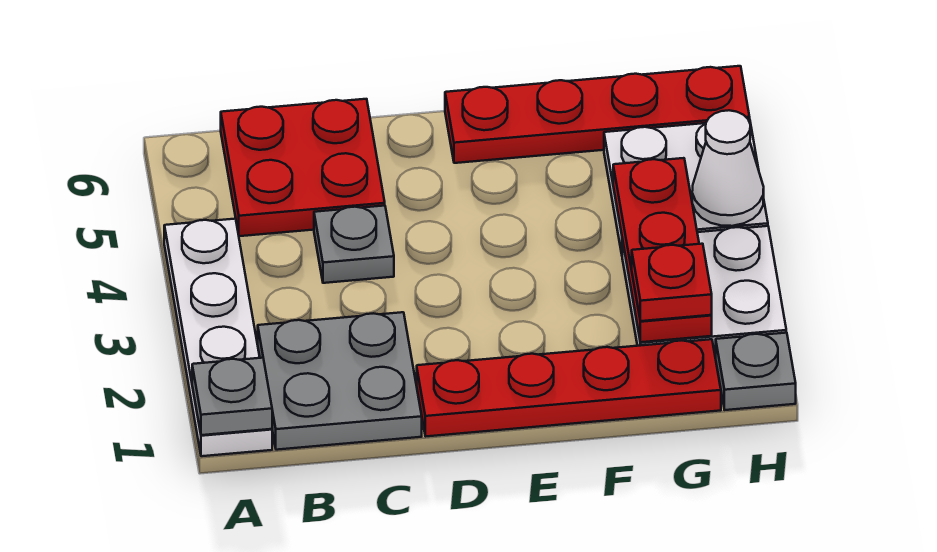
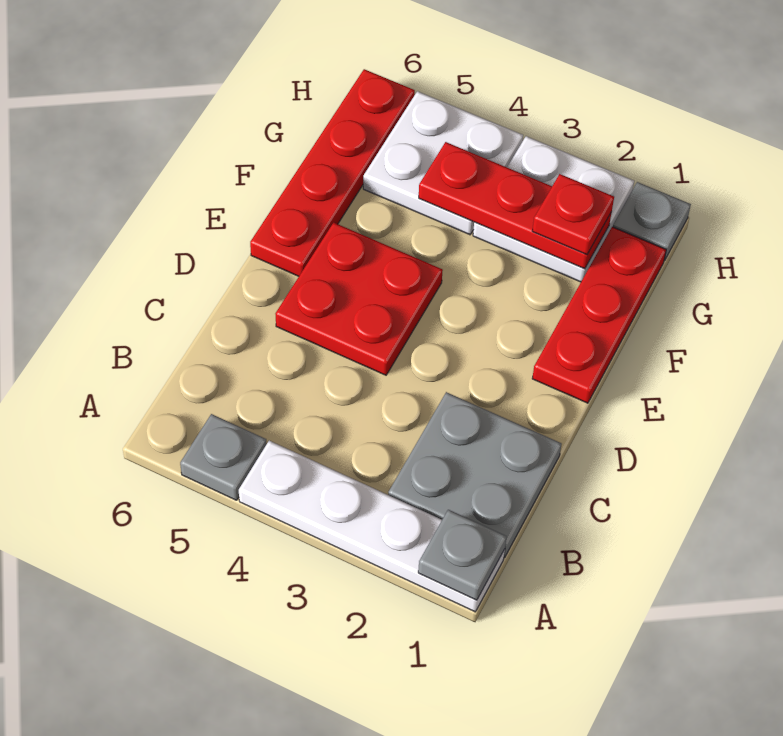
red 2x2 plate [221,99,385,236] -> red 2x2 plate moved to [275,223,443,375]
grey 1x1 plate [314,206,394,283] -> grey 1x1 plate moved to [180,414,267,500]
red 1x4 plate [417,339,721,436] -> red 1x3 plate [532,227,666,403]
white 1x1 cone [692,110,764,226] -> none

